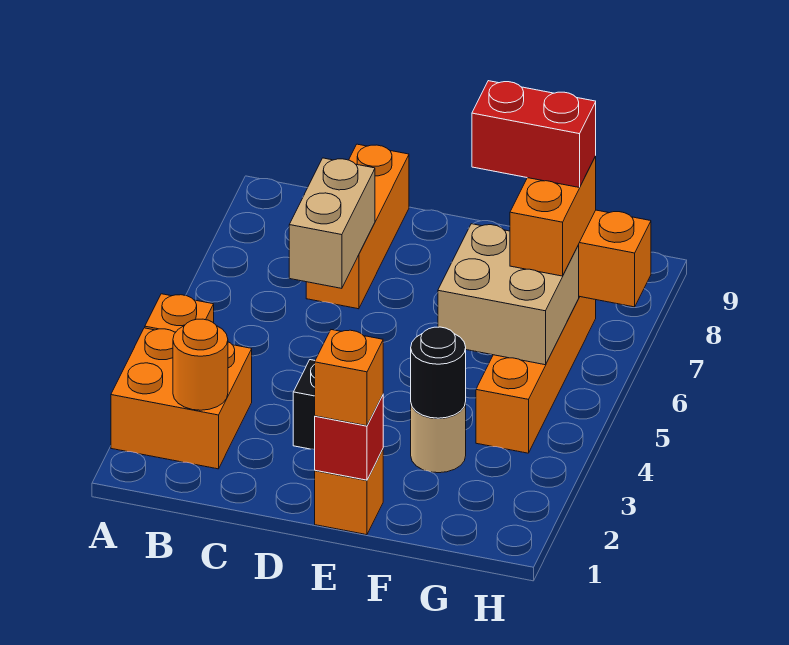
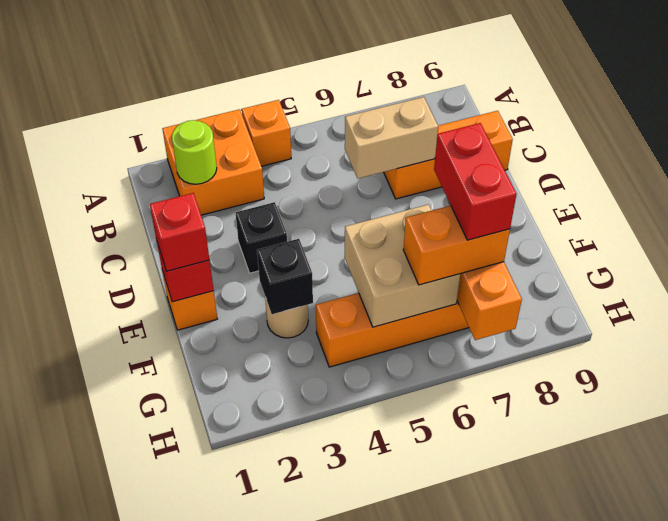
orange 1x1 round brick [173,319,228,410] -> lime 1x1 round brick [172,120,217,184]
orange 1x1 brick [315,330,383,426] -> red 1x1 brick [150,193,210,271]
black 1x1 round brick [411,327,466,418] -> black 1x1 brick [257,239,313,314]

